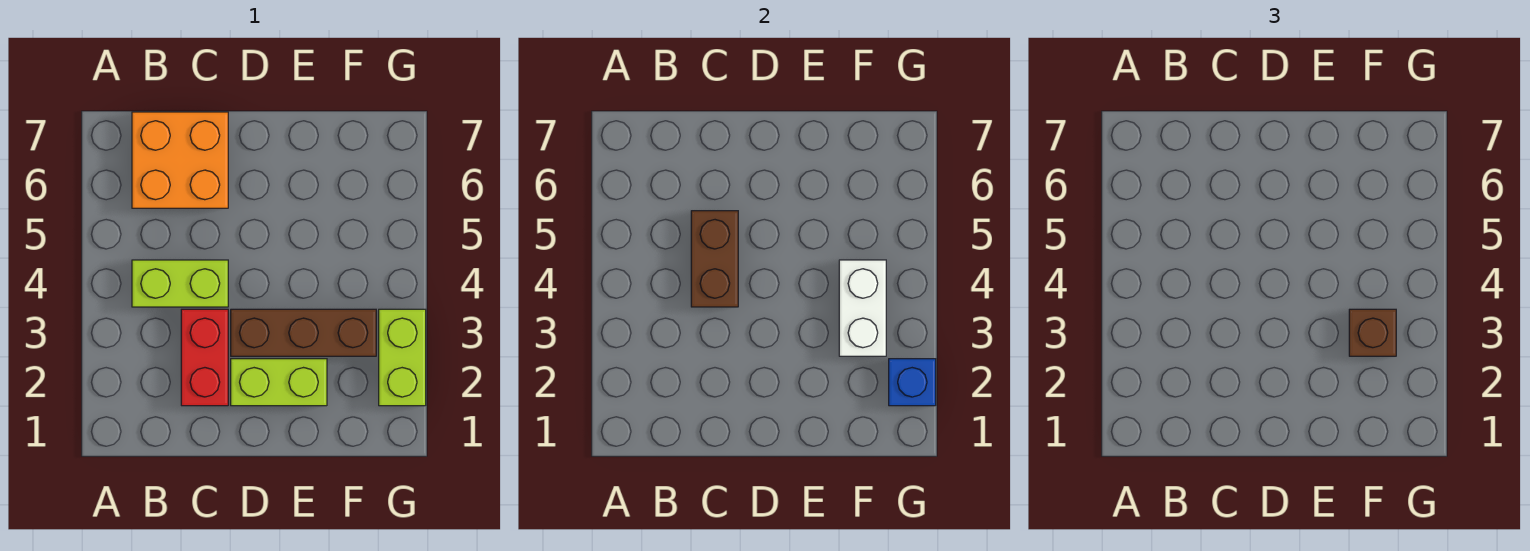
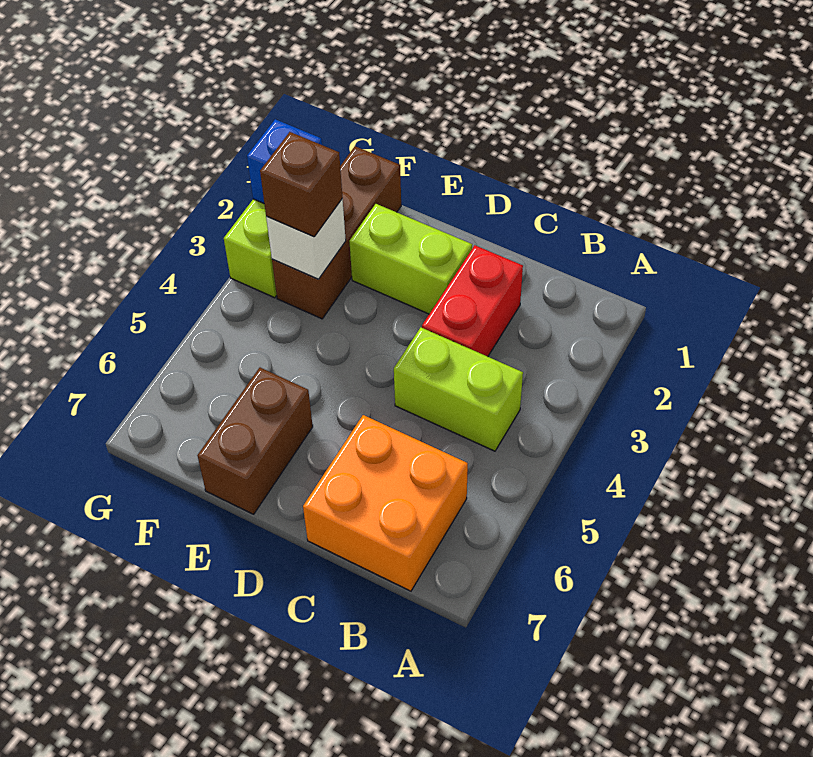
brown 1x2 brick [691,211,738,307] -> brown 1x2 brick moved to [197,368,313,514]
brown 1x3 brick [231,309,376,356] -> brown 1x3 brick turned to [272,146,401,319]
white 1x2 brick [839,260,886,356] -> white 1x1 brick [266,199,346,279]

